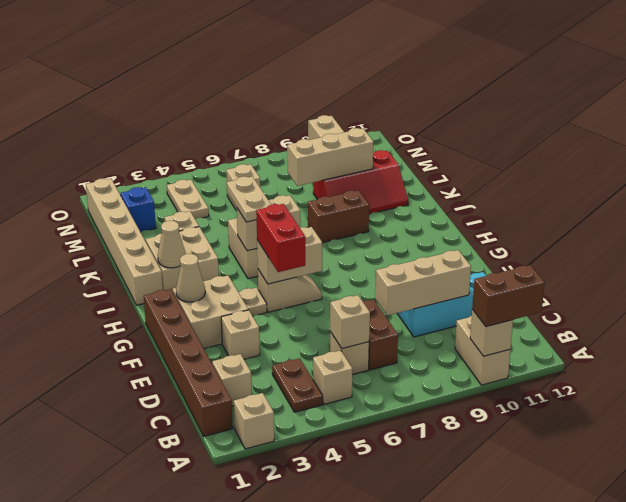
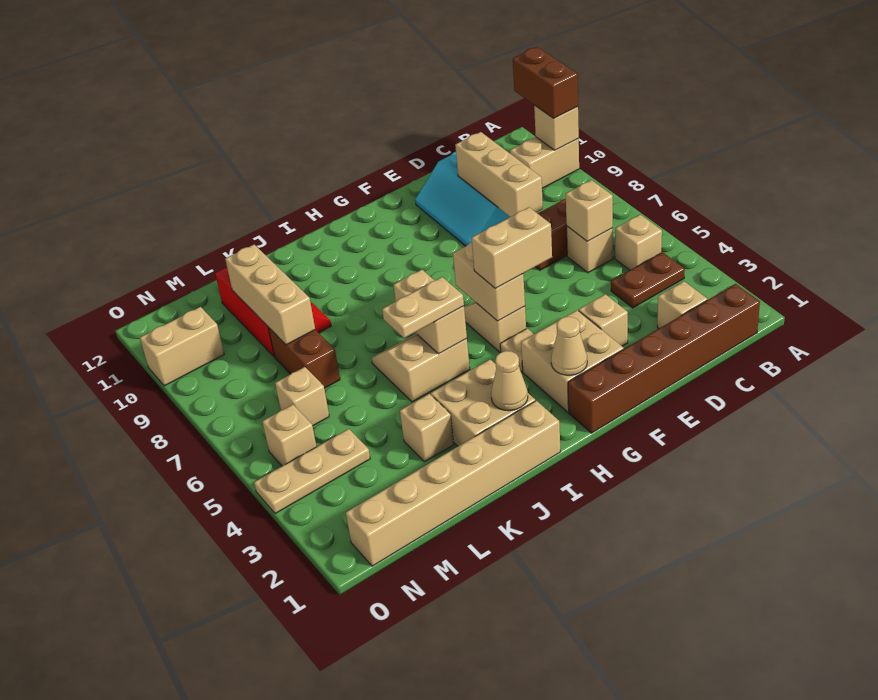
tan 1x1 brick [234,393,274,449] -> tan 1x1 brick moved to [262,405,316,466]
red 1x2 brick [256,204,305,272] -> tan 1x2 brick [472,207,552,289]
brown 1x2 brick [308,190,369,243] -> brown 1x2 brick moved to [268,327,340,388]
blue 1x1 brick [121,187,156,232] -> none
tan 1x2 plate [167,180,209,219] -> tan 1x3 plate [254,429,370,514]

